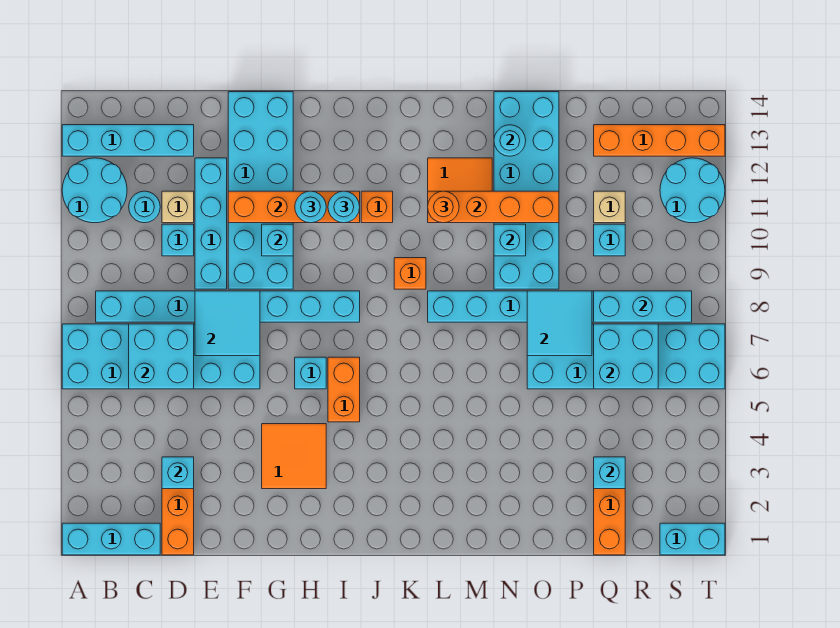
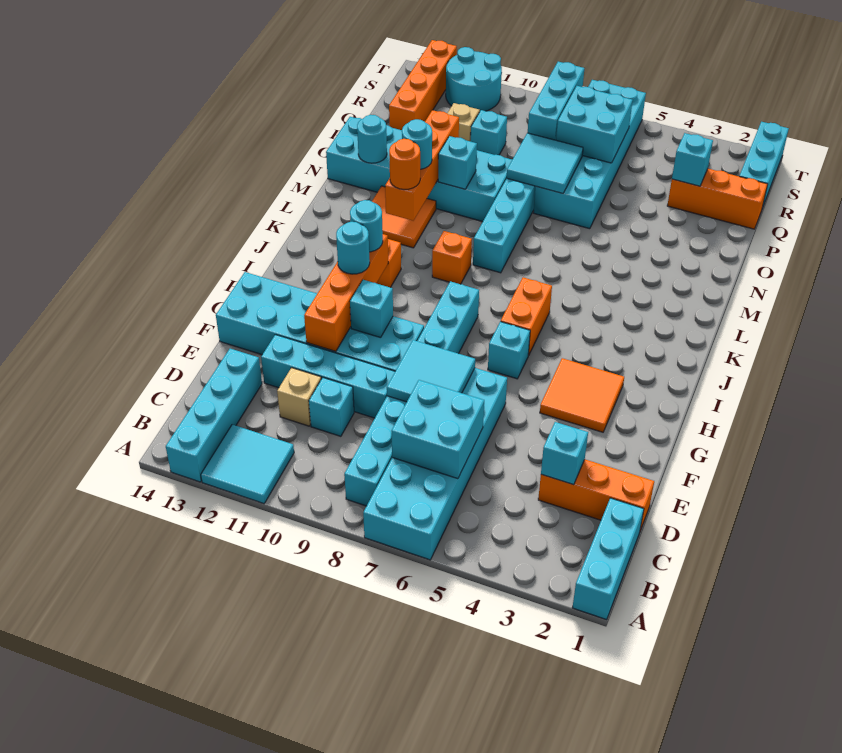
cyan 2x2 round brick [62,158,127,223] -> cyan 2x2 tile [201,425,294,504]
cyan 1x1 round brick [129,191,160,223] -> cyan 1x1 round brick moved to [402,119,432,169]
orange 1x2 brick [328,357,360,422] -> orange 1x2 brick turned to [501,277,552,355]
cyan 1x2 brick [660,523,725,555] -> cyan 1x3 brick [739,122,789,208]

